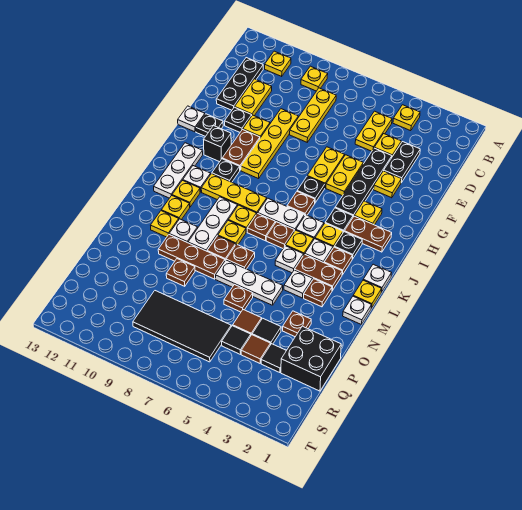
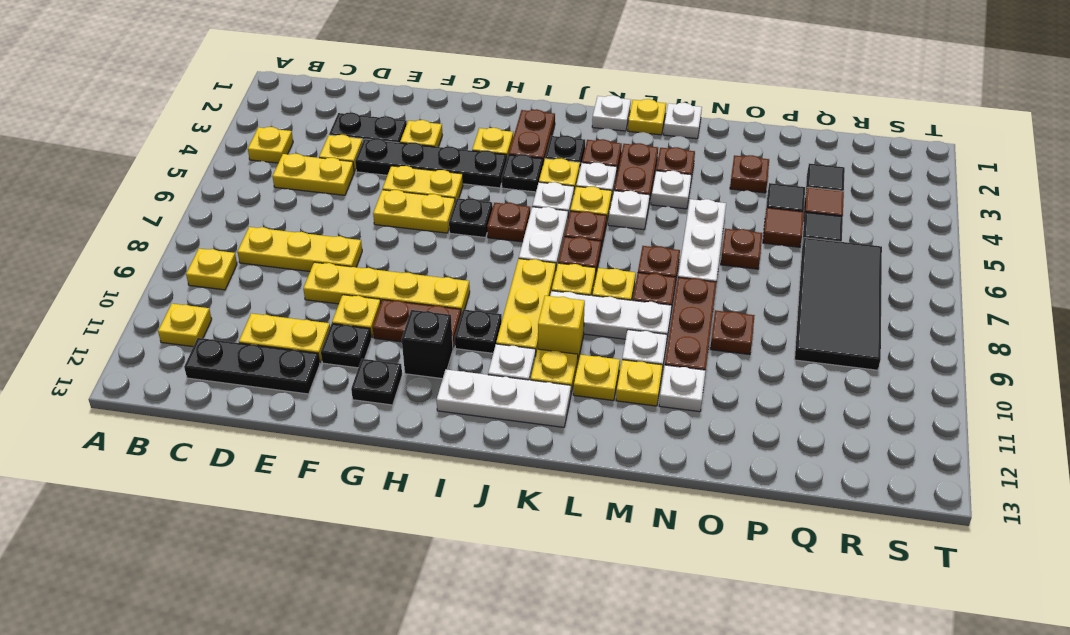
white 1x1 plate [178,106,205,132] -> white 1x1 plate moved to [659,365,706,412]
none -> yellow 1x1 brick [538,296,585,364]
black 2x2 brick [281,326,341,391] -> none

